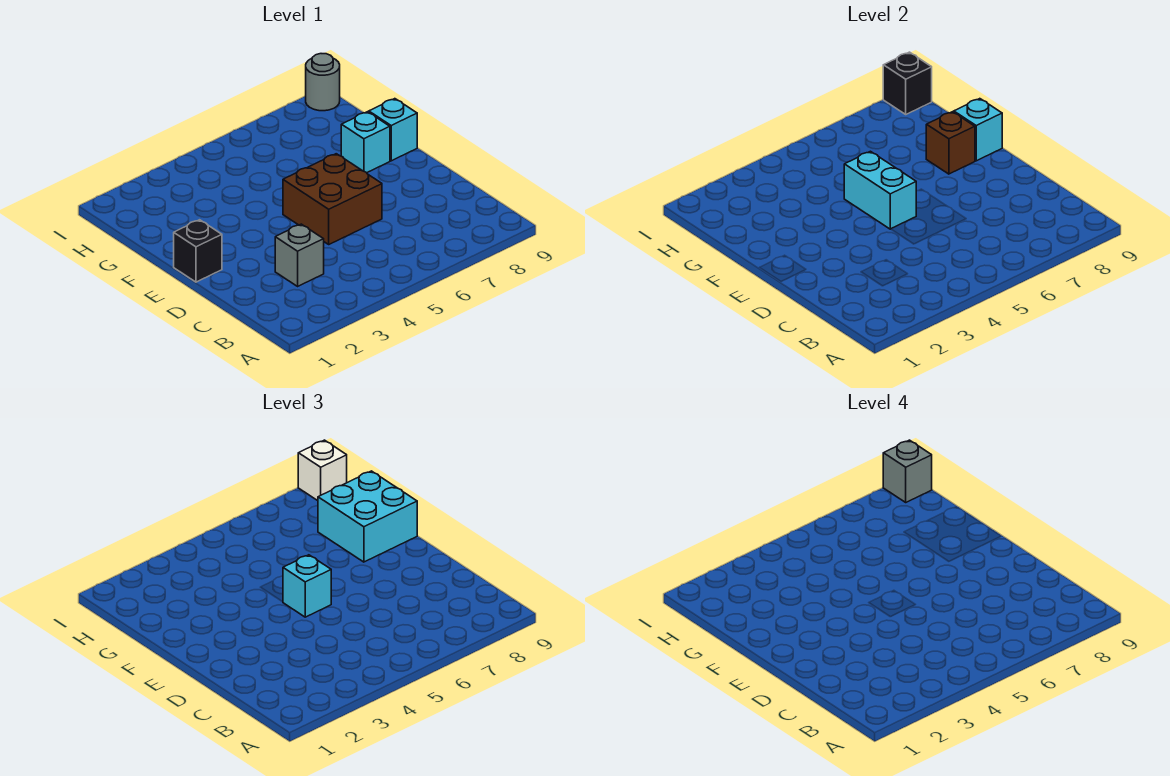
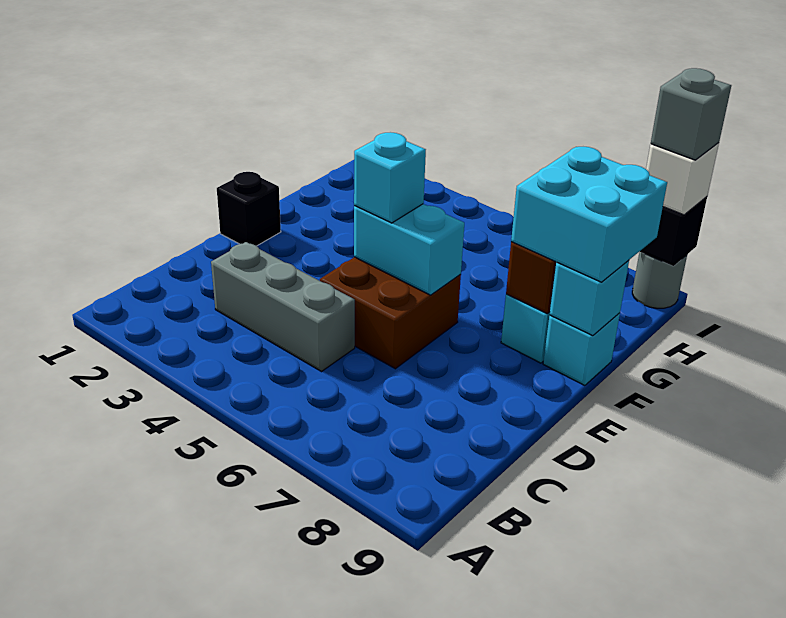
grey 1x1 brick [275,224,324,286] -> grey 1x3 brick [211,242,355,372]
cyan 1x2 brick [844,151,916,229] -> cyan 1x2 brick turned to [354,204,464,295]

